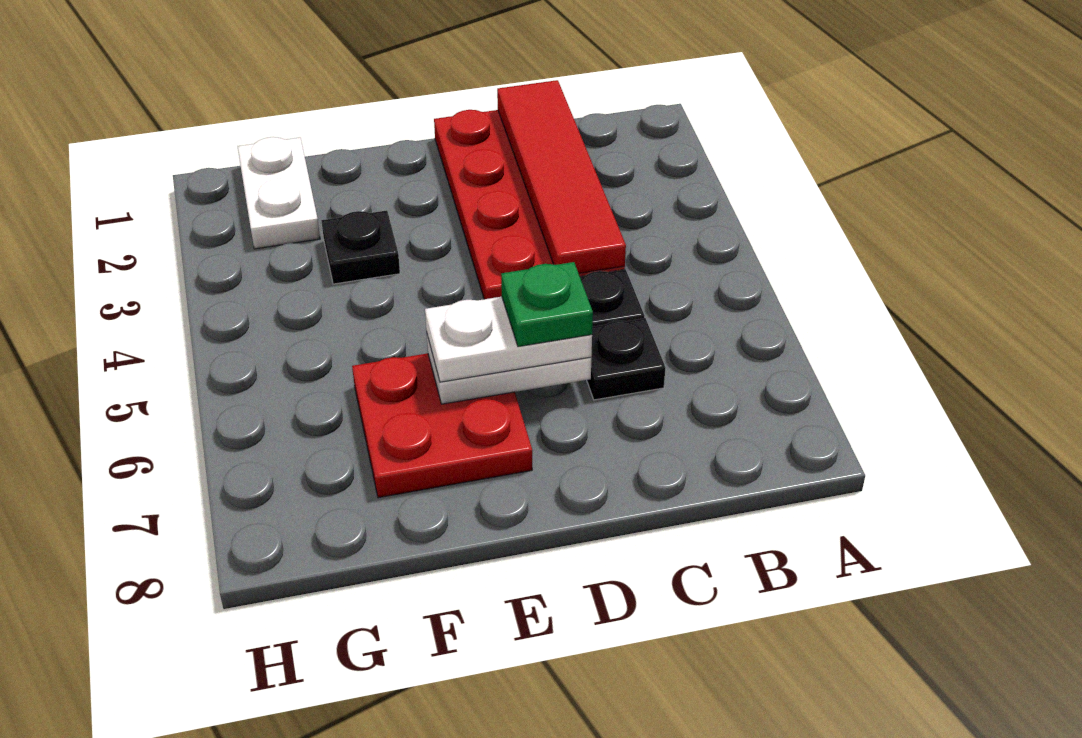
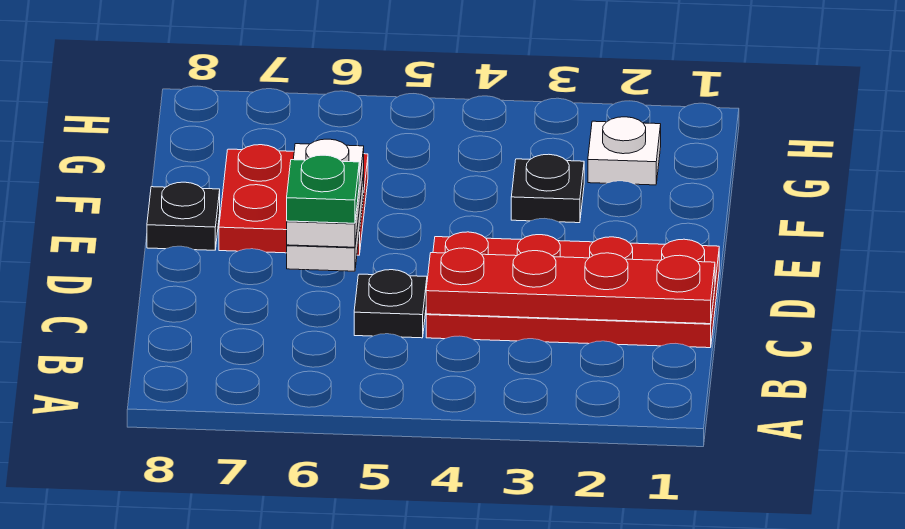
red 1x4 tile [497,80,626,273] -> red 1x4 plate [426,248,715,324]
black 1x1 plate [587,318,665,400] -> black 1x1 plate moved to [147,182,220,250]
white 1x2 plate [237,137,320,249] -> white 1x1 plate [588,117,661,185]

